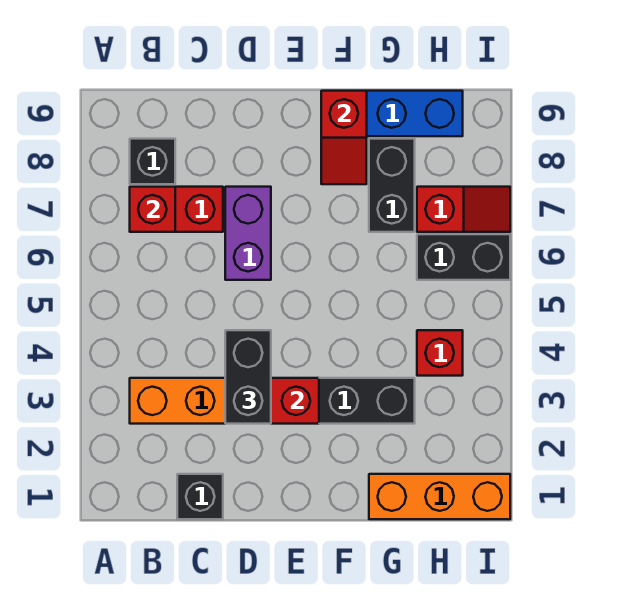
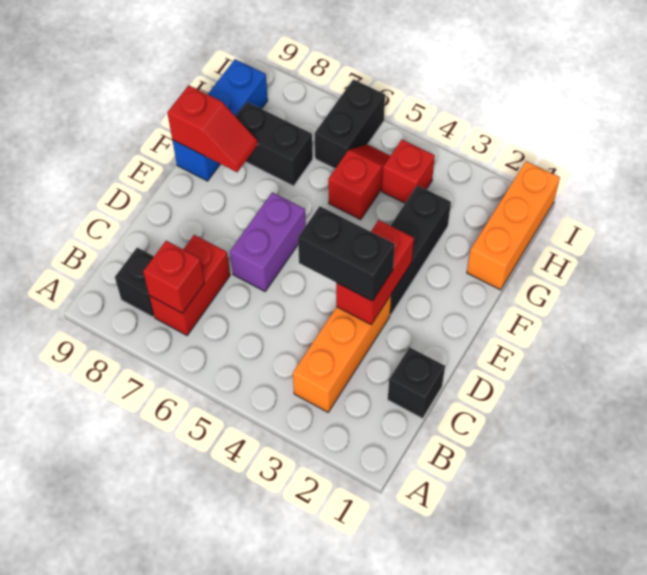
purple 1x2 brick [225,187,271,280] -> purple 1x2 brick turned to [230,192,306,291]
red 1x2 slope [417,187,510,232] -> red 1x2 slope moved to [328,144,390,220]

